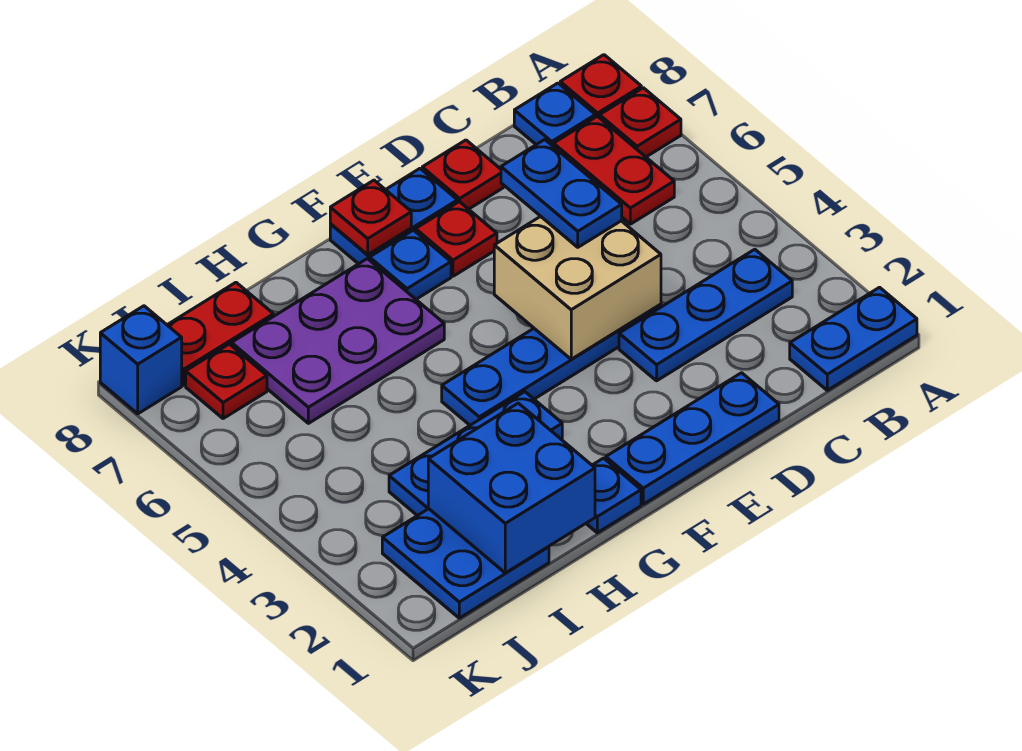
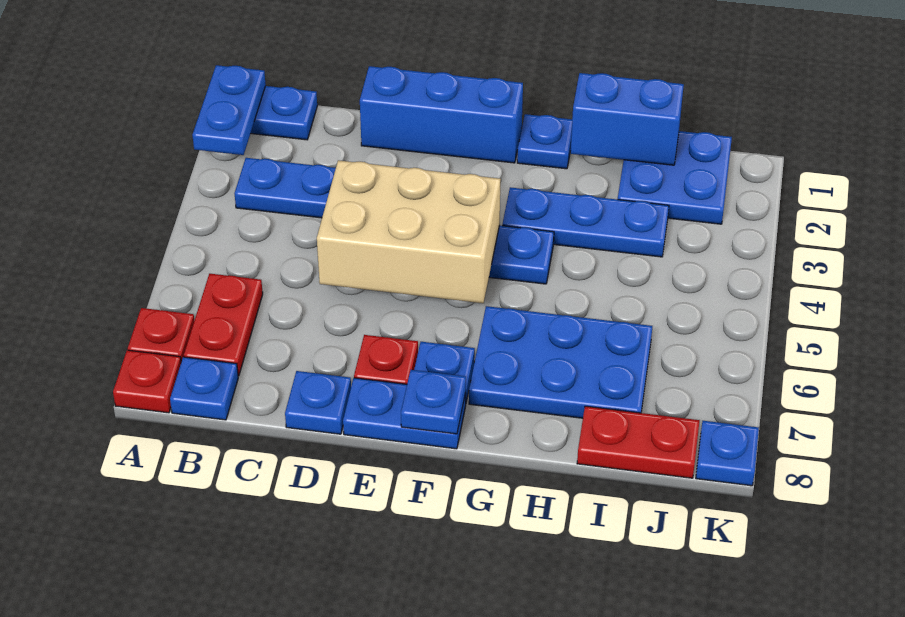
blue 1x3 plate [606,373,779,504] -> blue 1x3 brick [360,66,523,163]
tan 2x2 brick [494,216,661,359] -> tan 2x3 brick [317,160,501,303]
blue 1x2 plate [501,140,622,247] -> blue 1x2 plate moved to [192,65,266,155]
red 1x1 plate [422,140,503,209] -> blue 1x1 plate [285,371,351,434]
red 1x1 plate [330,180,411,255] -> blue 1x1 plate [401,370,466,434]
purple 2x3 plate [232,259,444,423] -> blue 2x3 plate [469,306,652,418]
blue 2x2 brick [428,403,595,573] -> blue 1x2 brick [571,73,684,165]
red 1x1 plate [186,344,267,419] -> none
blue 1x1 brick [100,306,182,414] -> blue 1x1 plate [696,421,759,486]

